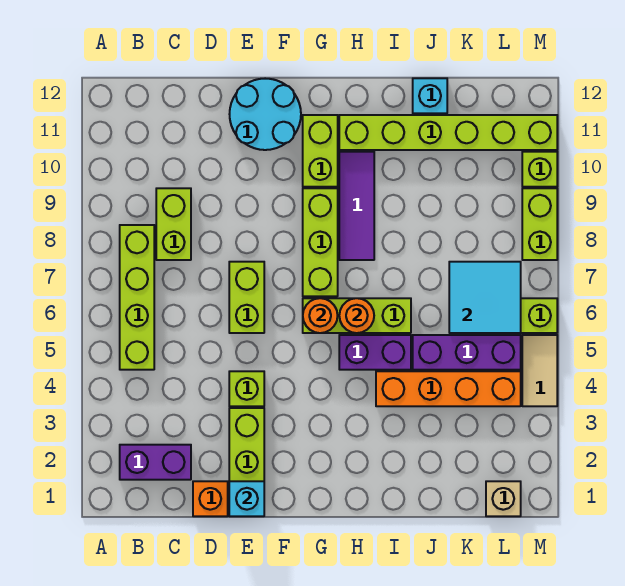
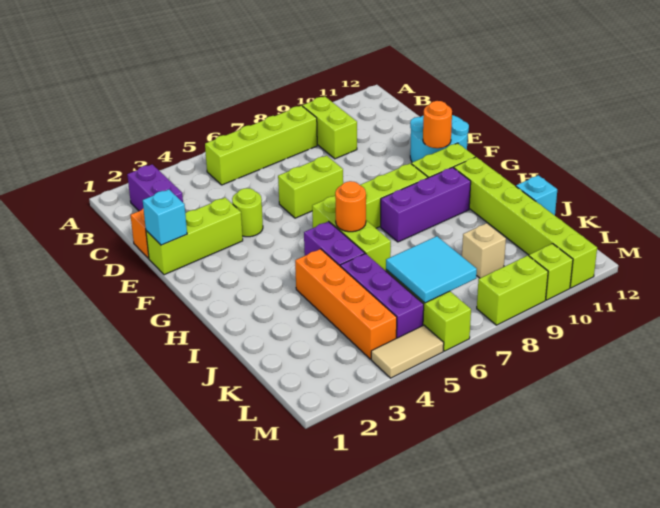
lime 1x2 brick [156,188,191,260] -> lime 1x2 brick turned to [303,96,357,159]
lime 1x1 brick [229,371,264,406] -> lime 1x1 round brick [232,188,263,237]
orange 1x1 round brick [303,298,338,333] -> orange 1x1 round brick moved to [423,101,452,148]
purple 1x3 tile [339,152,374,260] -> purple 1x3 brick [381,167,471,242]
tan 1x1 brick [486,481,521,516] -> tan 1x1 brick moved to [462,223,506,278]

